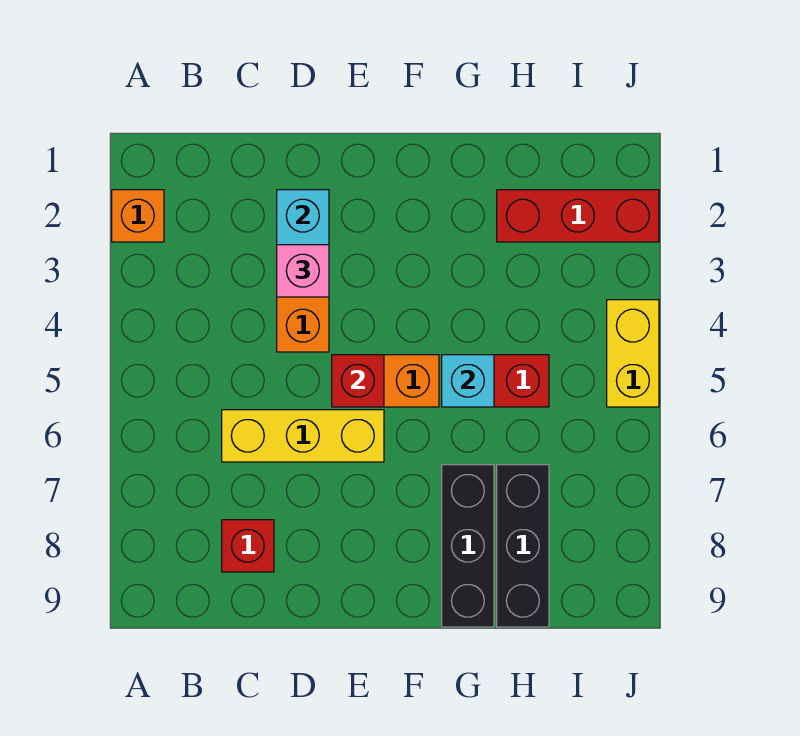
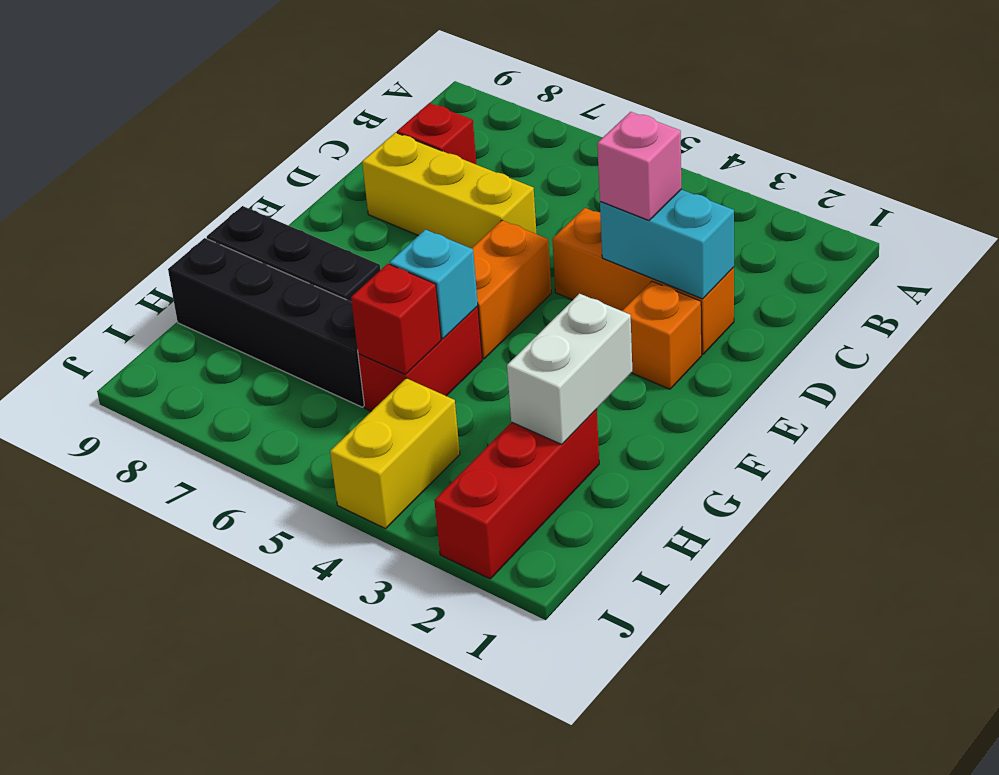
orange 1x1 brick [112,190,164,242] -> orange 1x1 brick moved to [622,281,702,389]
yellow 1x3 brick [222,410,384,462] -> yellow 1x3 brick turned to [362,133,536,248]
red 1x1 brick [332,355,384,407] -> red 1x1 brick moved to [351,264,441,374]
none -> white 1x2 brick [507,294,632,445]
black 1x3 brick [497,465,549,627] -> black 1x4 brick [168,238,364,407]
yellow 1x2 brick [607,300,659,407] -> yellow 1x2 brick turned to [330,378,460,529]

